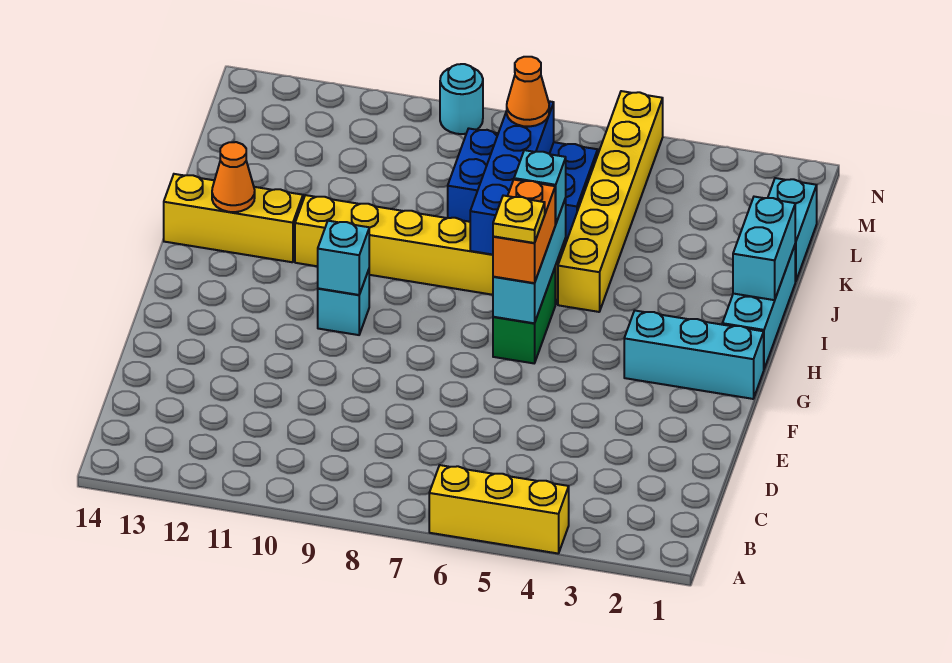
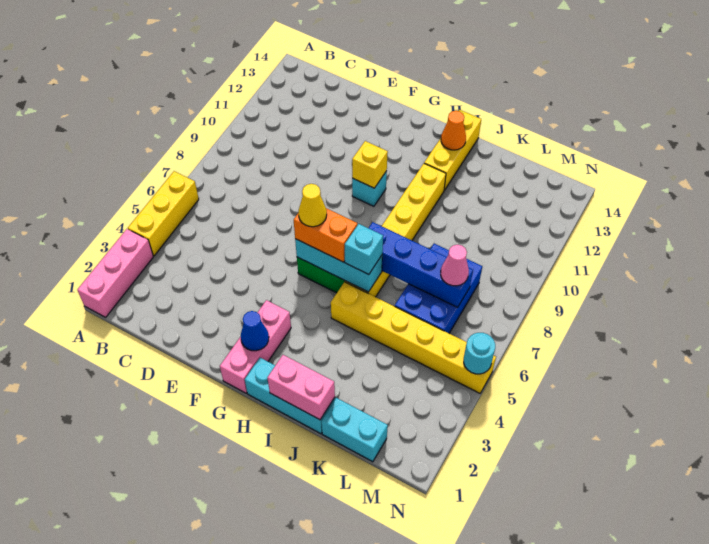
none -> pink 1x3 brick [77,229,153,317]
cyan 1x3 brick [624,311,764,399] -> pink 1x3 brick [220,300,291,393]
none -> blue 1x1 cone [241,311,269,351]
yellow 1x1 plate [493,195,545,243] -> yellow 1x1 cone [299,184,327,227]
cyan 1x1 brick [318,221,369,295] -> yellow 1x1 brick [352,141,388,188]
cyan 1x2 brick [733,197,795,300] -> pink 1x2 brick [267,355,335,420]
orange 1x1 cone [507,57,549,127] -> pink 1x1 cone [441,245,469,286]
cyan 1x1 round brick [440,64,483,134] -> cyan 1x1 round brick moved to [464,333,495,374]

